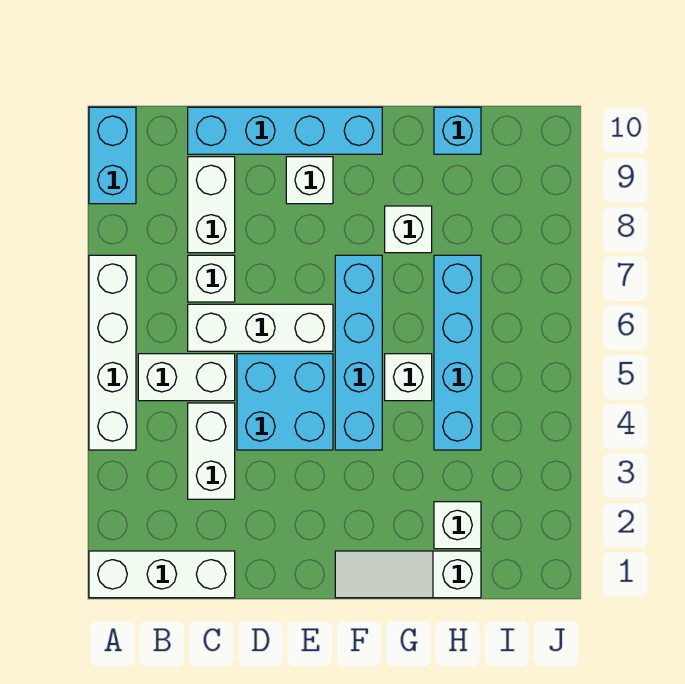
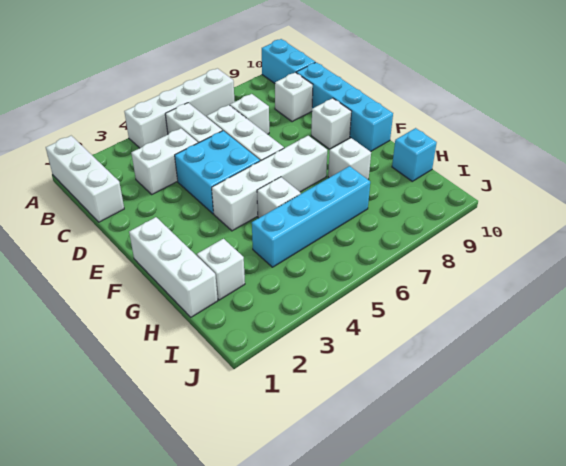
cyan 1x2 brick [89,107,136,204] -> cyan 1x2 brick turned to [262,39,315,83]
white 1x2 brick [188,157,235,253] -> white 1x1 brick [275,72,313,122]
white 1x3 slope [335,551,481,598] -> white 1x3 brick [129,217,218,317]
cyan 1x4 brick [335,255,382,450] -> white 1x4 brick [212,136,327,231]

